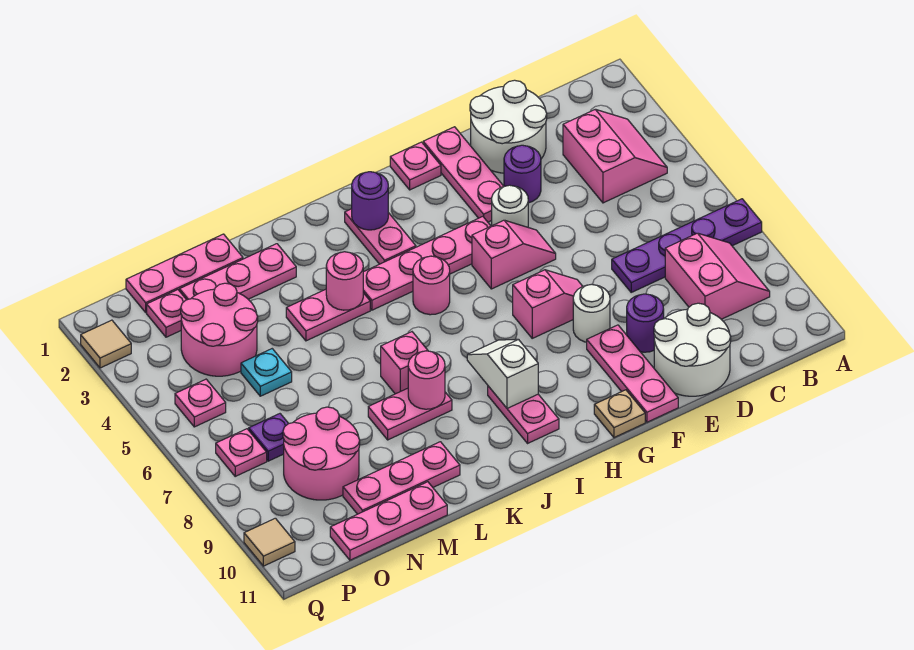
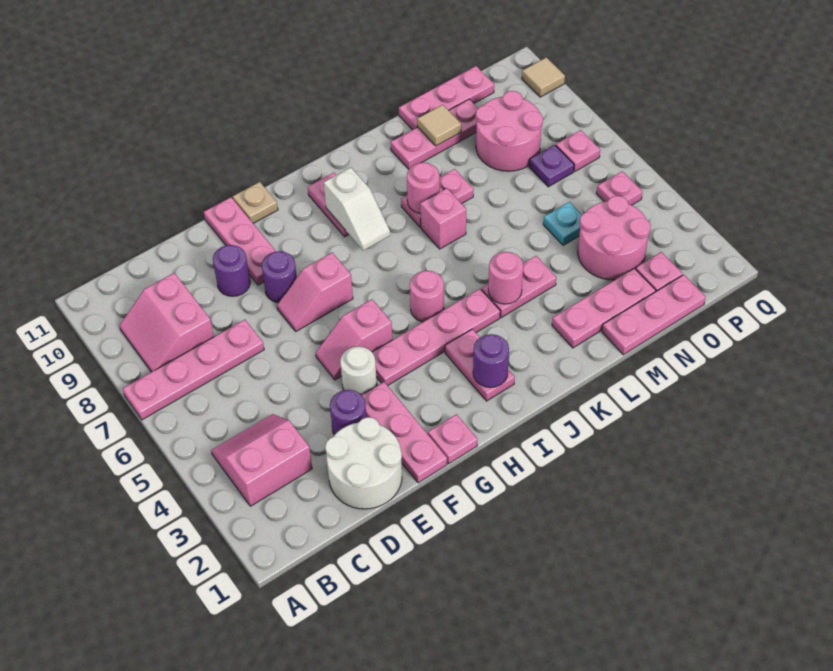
purple 1x4 plate [612,199,762,292] -> pink 1x4 plate [123,320,264,420]
pink 2x2 slope [563,109,667,203] -> pink 2x2 slope turned to [211,414,312,506]
white 2x2 round brick [654,303,731,396] -> none
white 1x1 round brick [573,284,610,342] -> purple 1x1 round brick [262,251,297,303]
tan 1x1 tile [81,320,131,368] -> tan 1x1 tile moved to [417,105,461,146]

